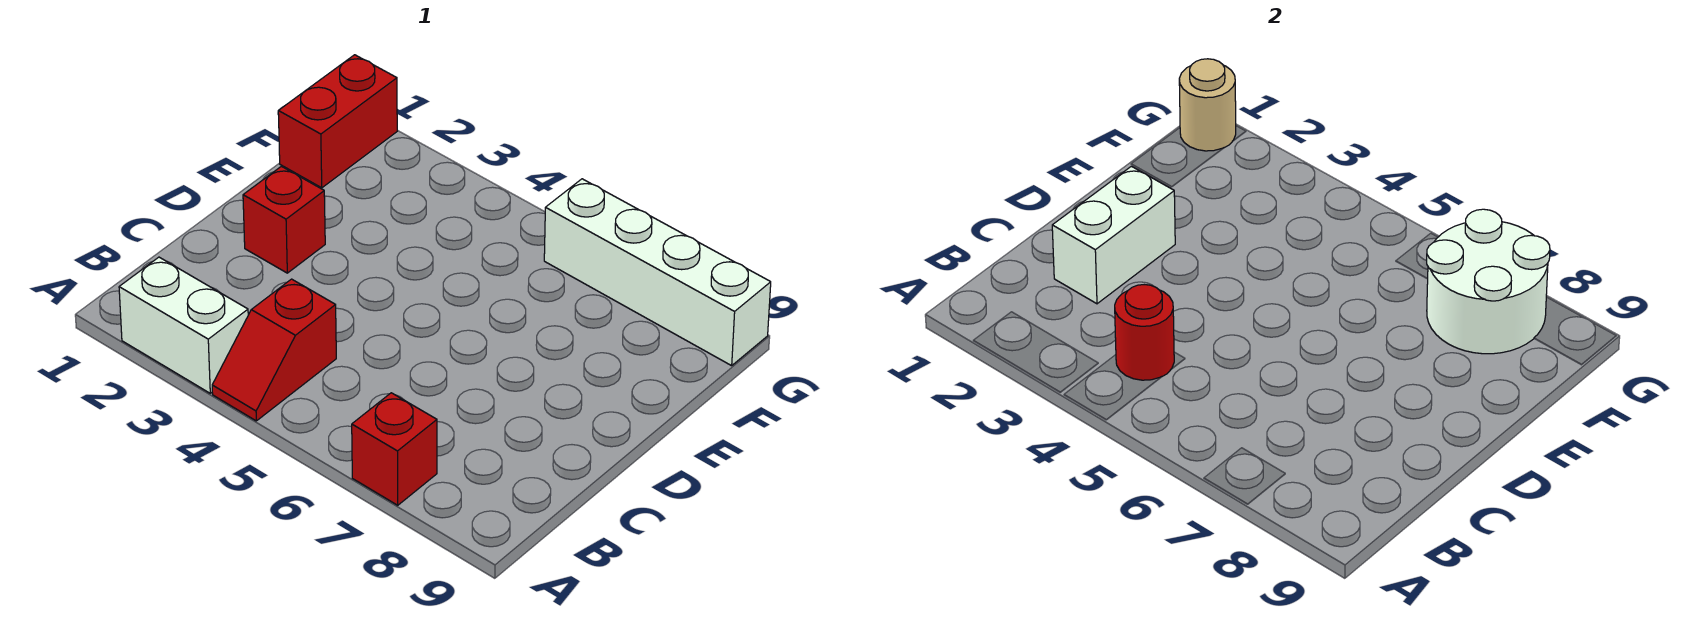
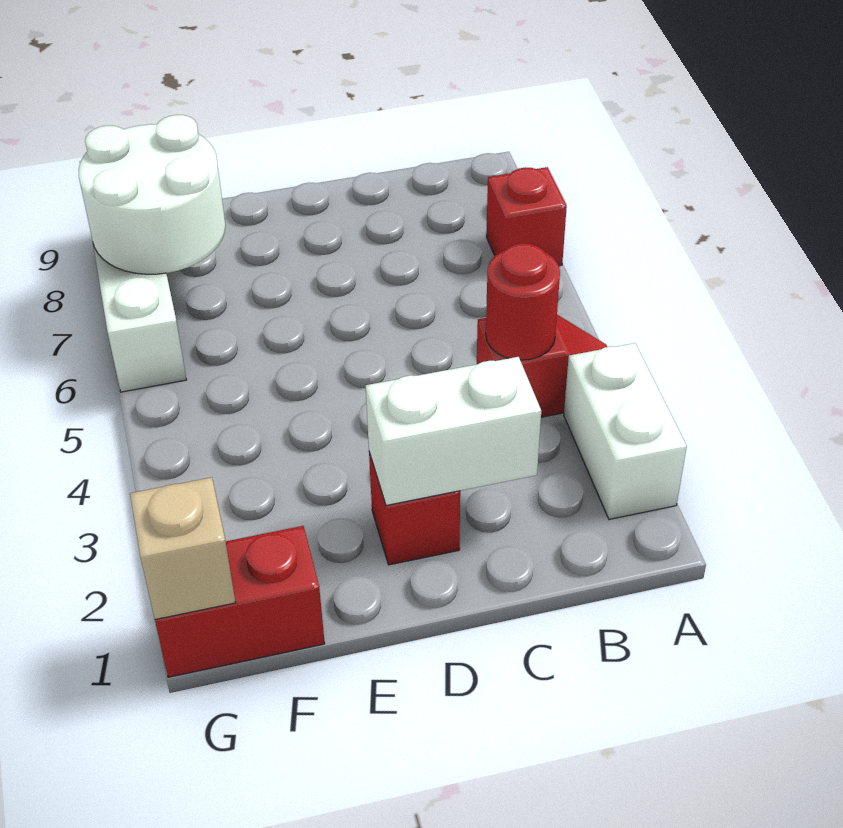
tan 1x1 round brick [1179,59,1236,151] -> tan 1x1 brick [130,477,236,620]

